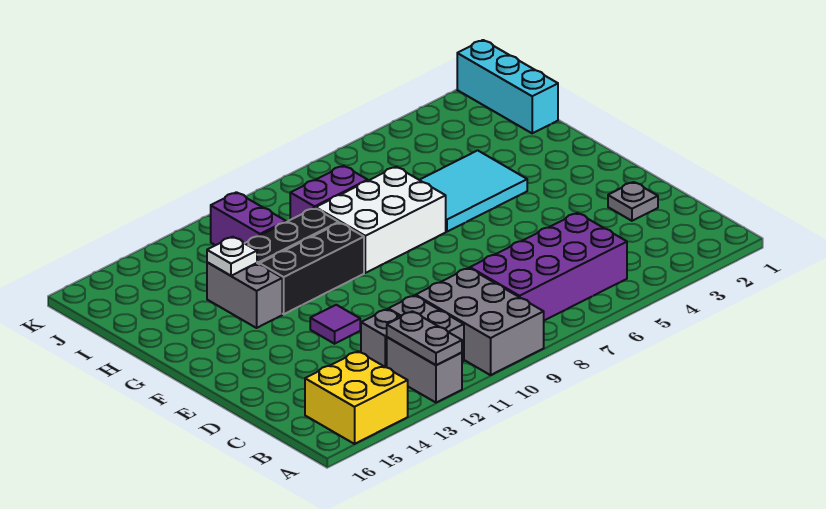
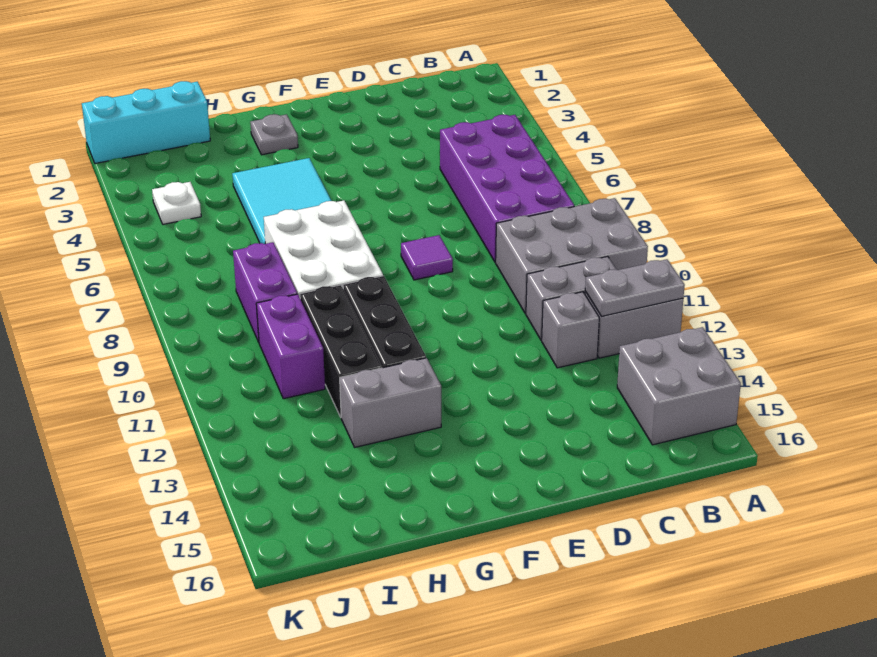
yellow 2x2 brick [305,352,408,444] -> grey 2x2 brick [617,327,741,445]
grey 1x1 plate [608,182,658,221] -> grey 1x1 plate moved to [250,114,298,155]
purple 1x1 tile [310,305,360,344] -> purple 1x1 tile moved to [401,235,453,280]
white 1x1 plate [207,237,257,276] -> white 1x1 plate moved to [152,182,201,224]
purple 1x2 brick [211,192,286,245] -> purple 1x2 brick turned to [256,294,325,399]

